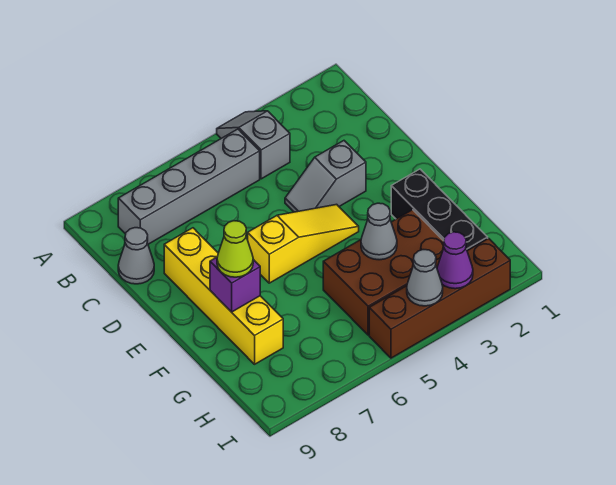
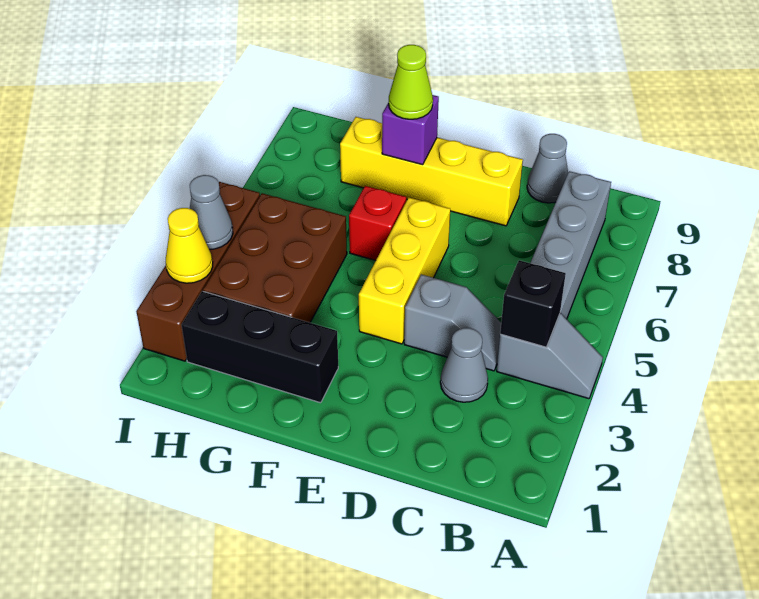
none -> black 1x1 brick [500,260,566,347]
grey 1x2 slope [285,141,366,212] -> grey 1x2 slope turned to [404,275,501,371]
yellow 1x3 slope [248,204,359,283] -> yellow 1x3 brick [359,198,450,344]
none -> red 1x1 brick [349,186,406,261]
grey 1x1 cone [361,203,397,260] -> grey 1x1 cone moved to [440,328,488,402]
purple 1x1 cone [437,232,473,289] -> yellow 1x1 cone [166,208,213,283]

